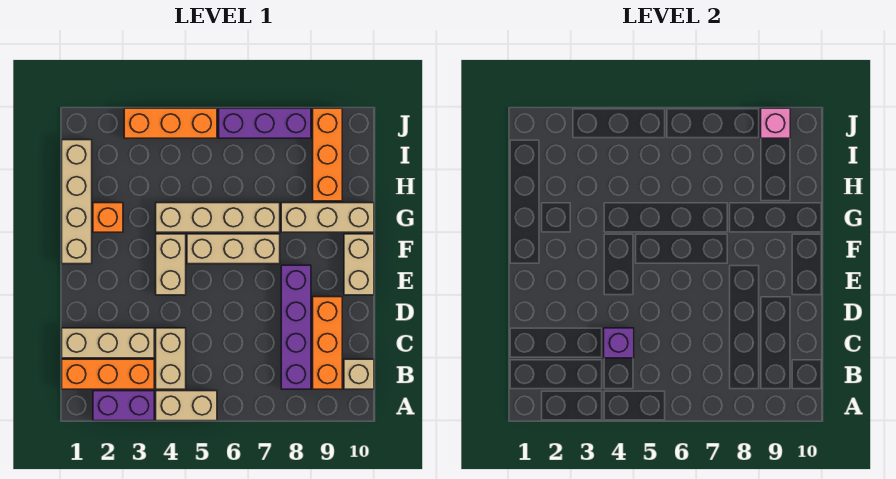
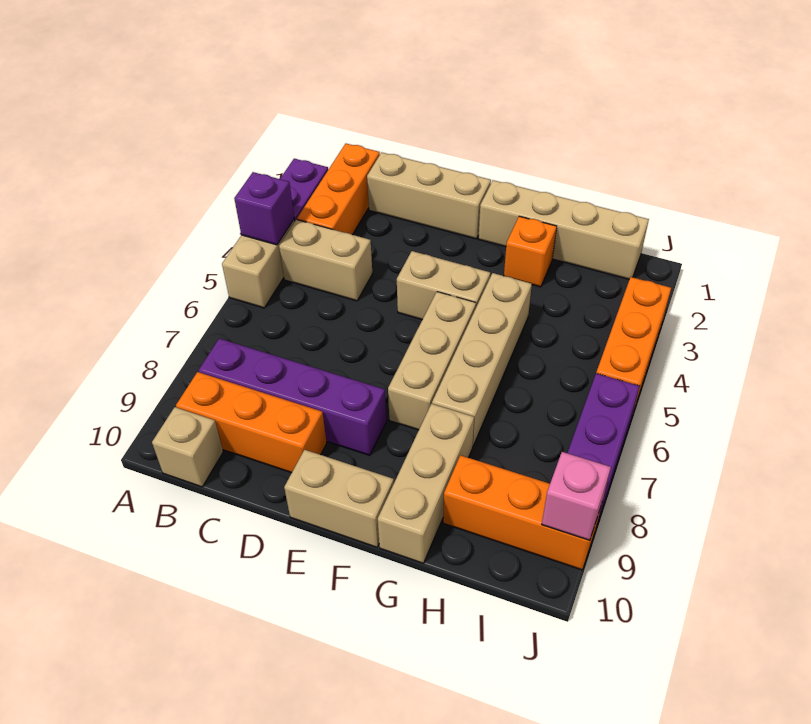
tan 1x3 brick [62,328,154,358] -> tan 1x3 brick turned to [367,152,491,239]
purple 1x1 brick [604,328,634,358] -> purple 1x1 brick moved to [234,172,294,245]

